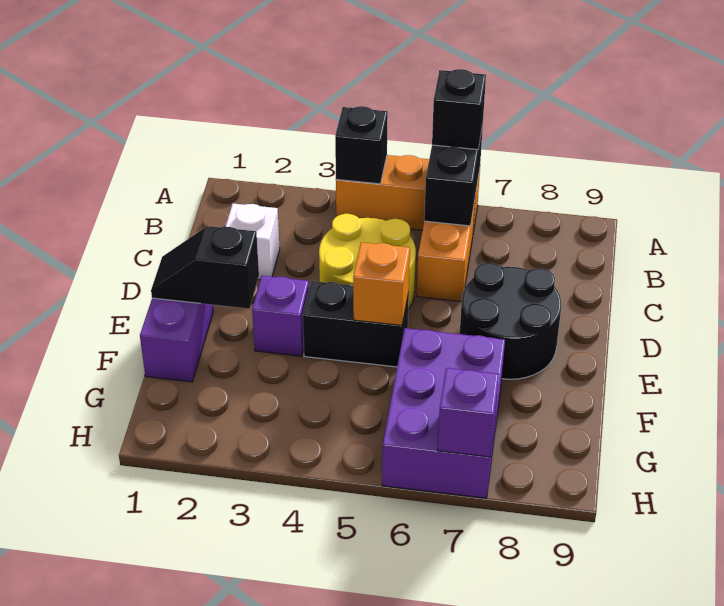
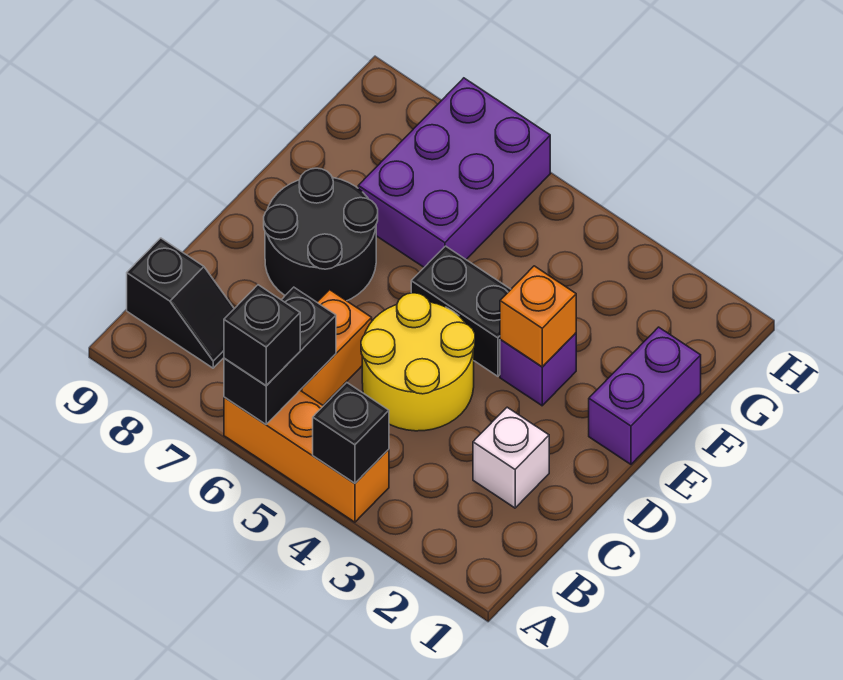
black 1x2 slope [151,226,259,309] -> black 1x2 slope moved to [127,238,234,368]
orange 1x1 brick [353,242,410,325] -> orange 1x1 brick moved to [500,266,576,367]
purple 1x1 brick [438,368,499,457] -> none

